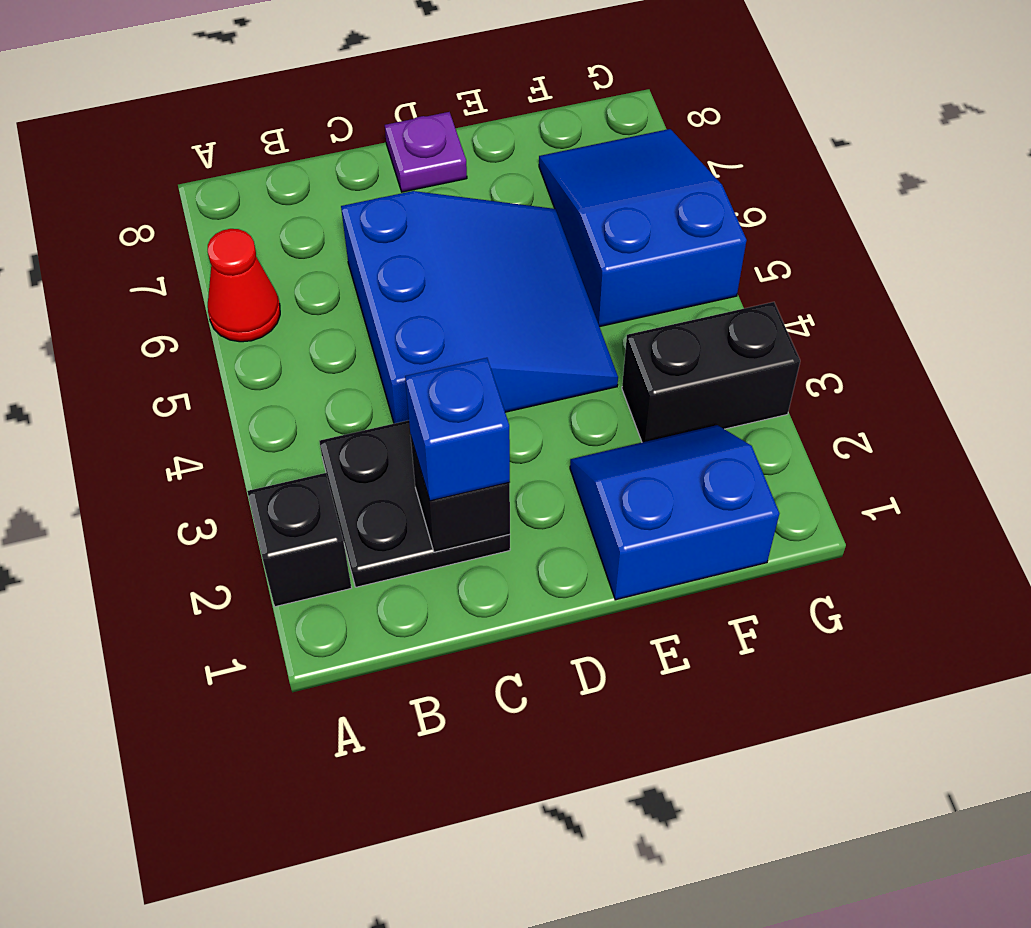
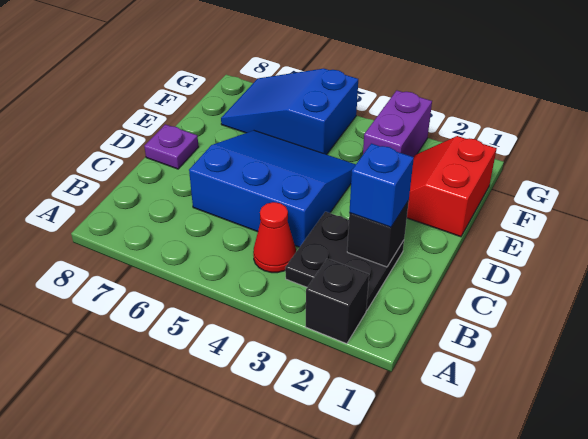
red 1x1 cone [208,229,280,342] -> red 1x1 cone moved to [253,202,296,273]
blue 2x2 slope [570,425,779,600] -> red 2x2 slope [407,136,497,237]
black 1x2 brick [622,302,800,442] -> purple 1x2 brick [363,90,432,157]

